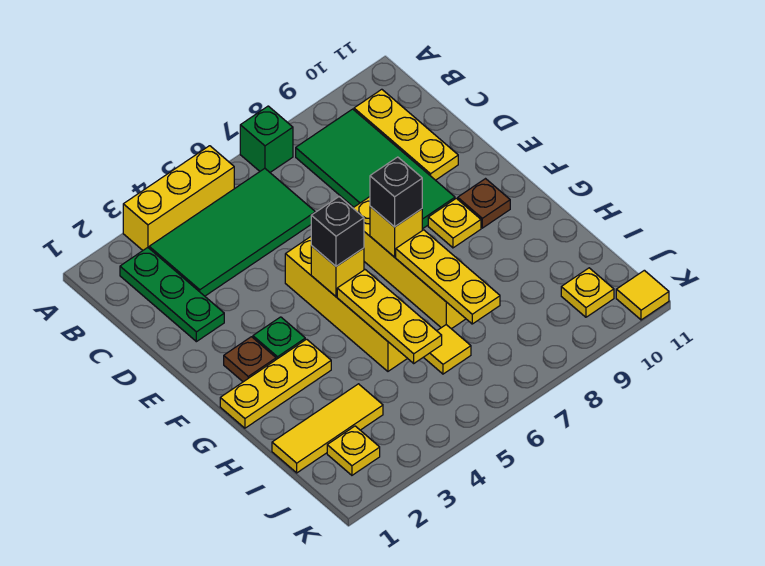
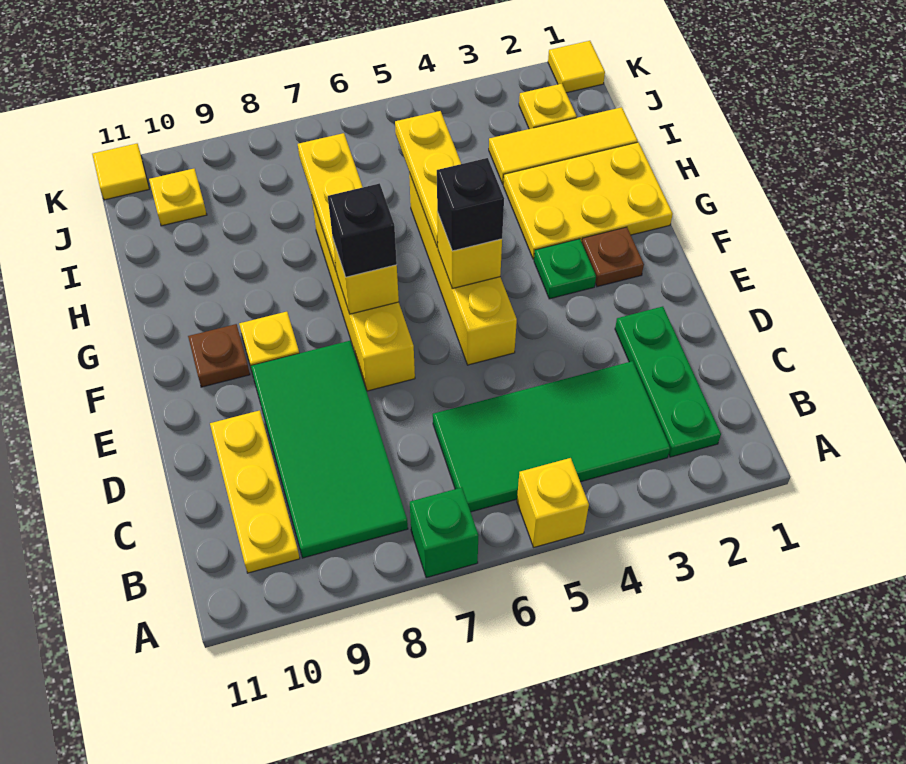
yellow 1x3 brick [123,146,234,250] -> yellow 1x1 brick [517,458,589,547]
yellow 1x3 plate [220,339,331,428] -> yellow 2x3 plate [503,142,673,259]
yellow 1x1 tile [424,325,471,374] -> yellow 1x1 tile moved to [548,41,605,93]

